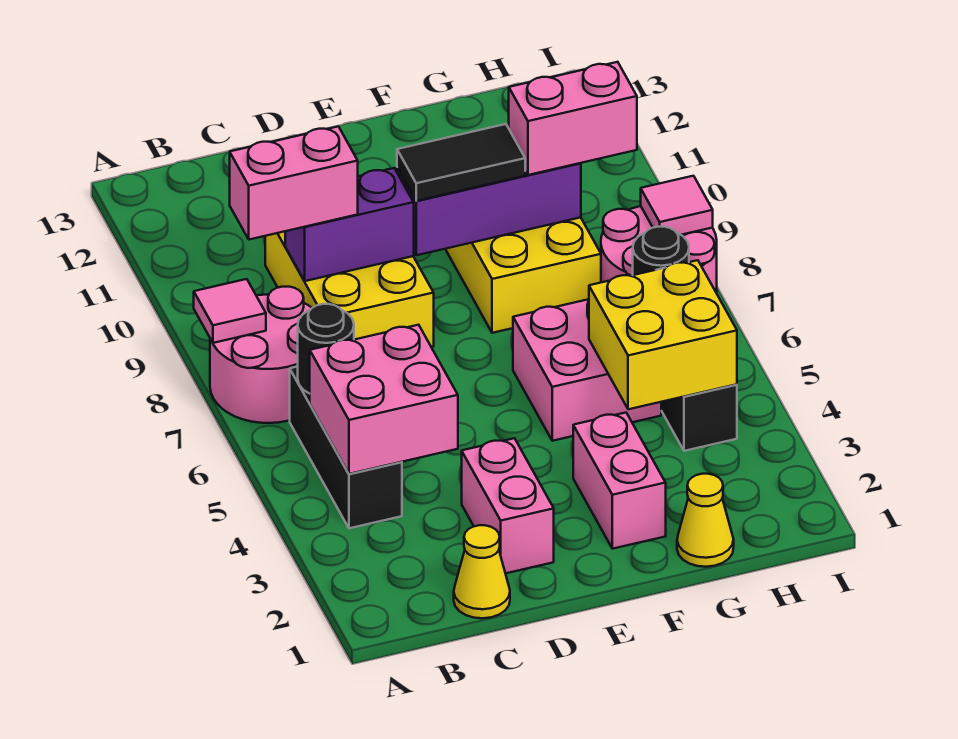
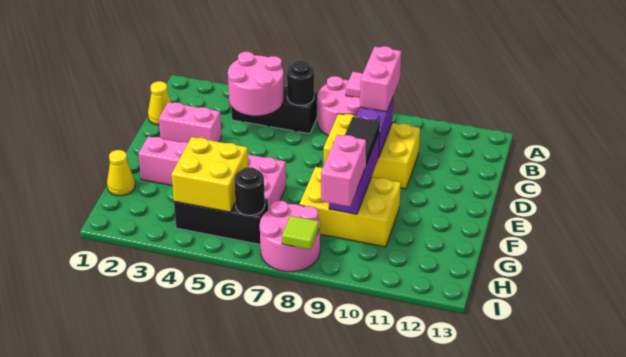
pink 2x2 brick [310,325,458,474] -> pink 2x2 round brick [228,52,284,116]
pink 1x1 tile [641,176,713,235] -> lime 1x1 tile [282,216,319,250]

